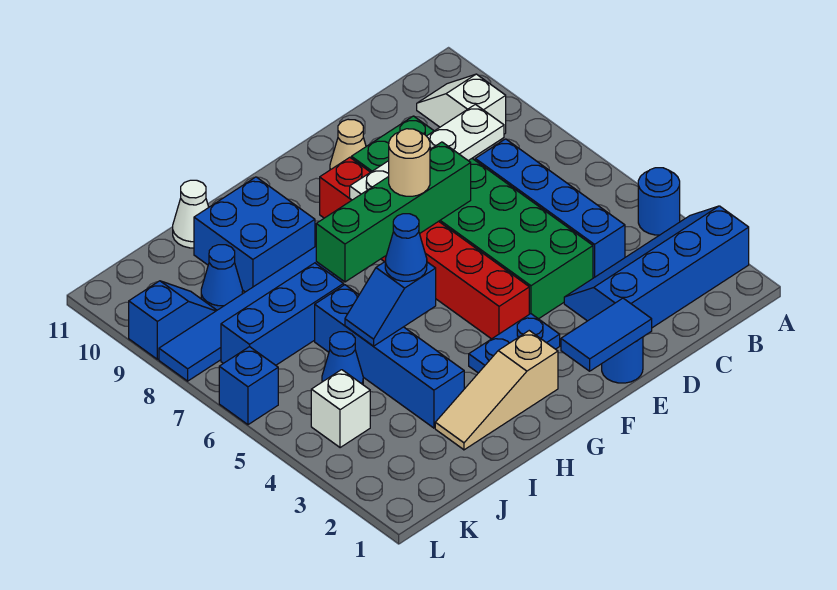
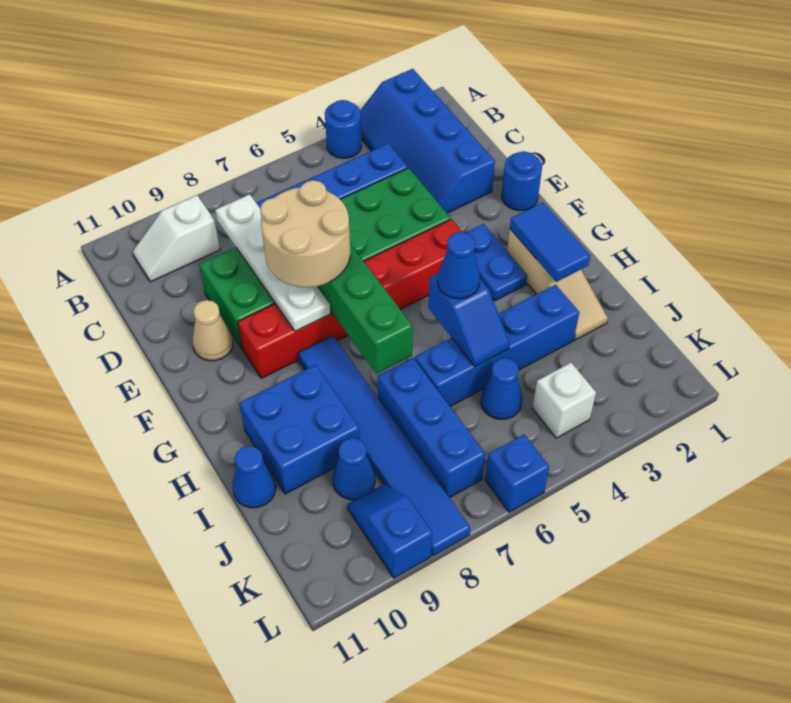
blue 1x2 tile [561,298,652,371] -> blue 1x2 tile moved to [510,203,590,282]
tan 1x1 round brick [389,129,430,196] -> tan 2x2 round brick [260,180,350,287]
white 1x1 cone [173,180,209,248] -> blue 1x1 cone [233,446,276,508]

